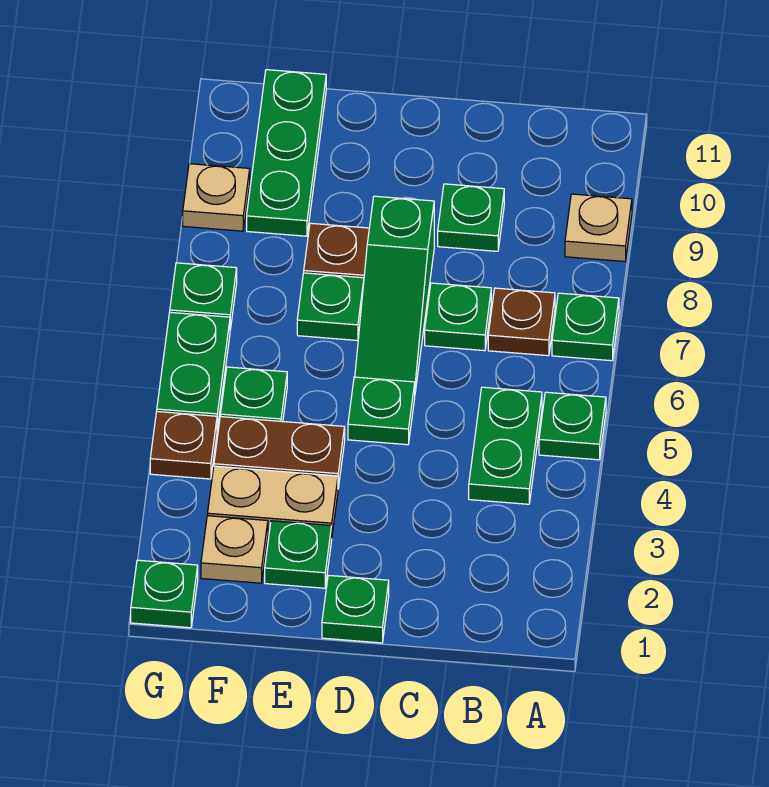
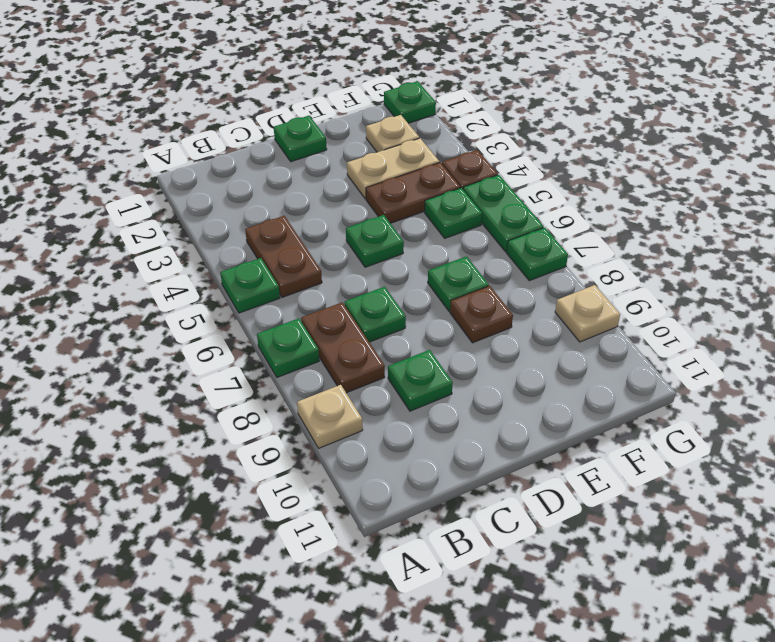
green 1x2 plate [469,387,542,504] -> brown 1x2 plate [245,216,322,297]
brown 1x1 plate [488,288,555,356] -> brown 1x2 plate [301,302,385,393]
green 1x3 slope [355,196,434,392] -> none
green 1x1 plate [265,521,332,588] -> none
green 1x3 plate [247,70,326,236] -> none

